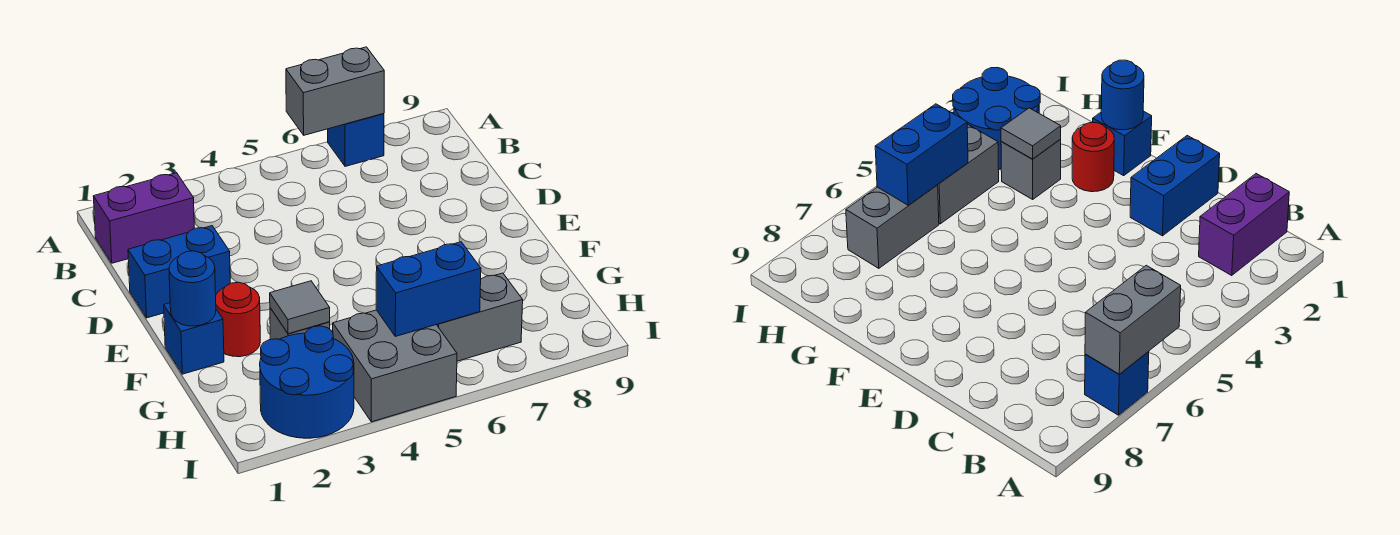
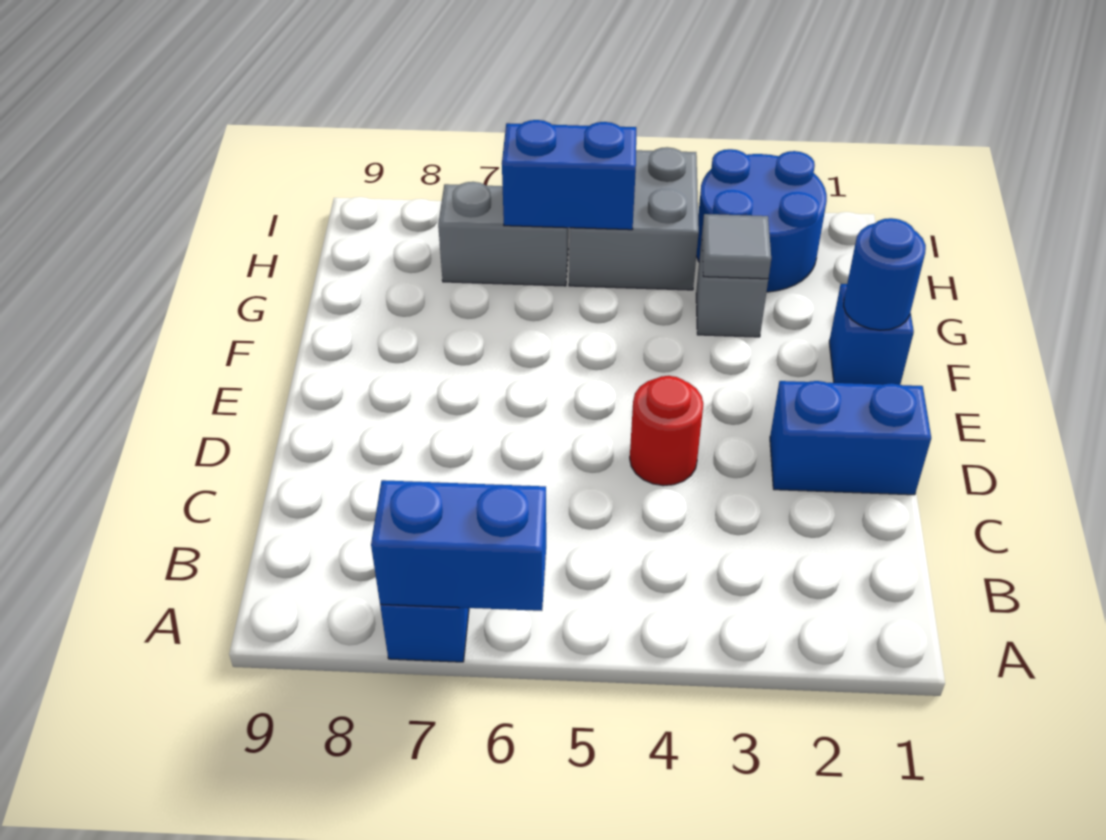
grey 1x2 brick [286,47,384,135] -> blue 1x2 brick [371,480,546,611]
purple 1x2 brick [93,173,194,263] -> none
red 1x1 round brick [216,282,260,357] -> red 1x1 round brick moved to [630,376,703,486]

